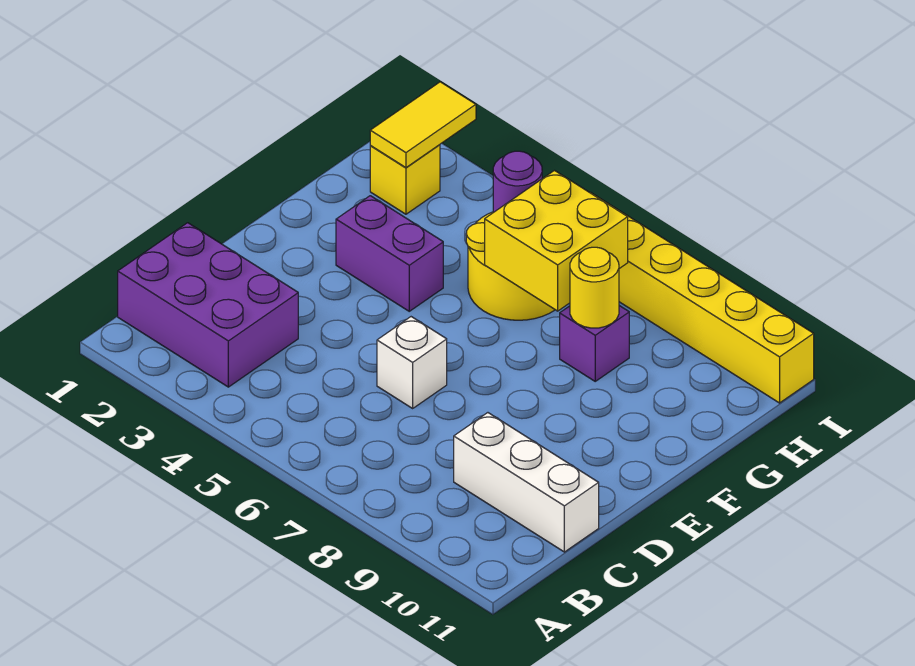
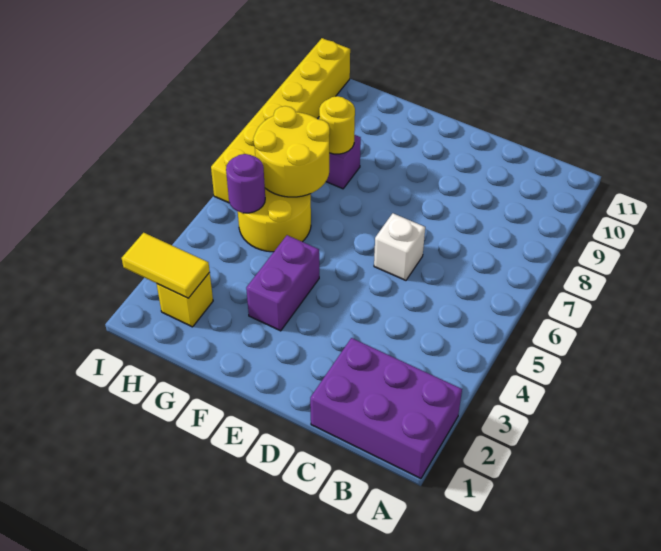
purple 2x3 brick [118,223,298,387] -> purple 2x3 brick turned to [310,338,462,479]
white 1x3 brick [454,413,599,552] -> none
yellow 2x2 brick [485,171,628,311] -> yellow 2x2 round brick [253,106,330,197]

